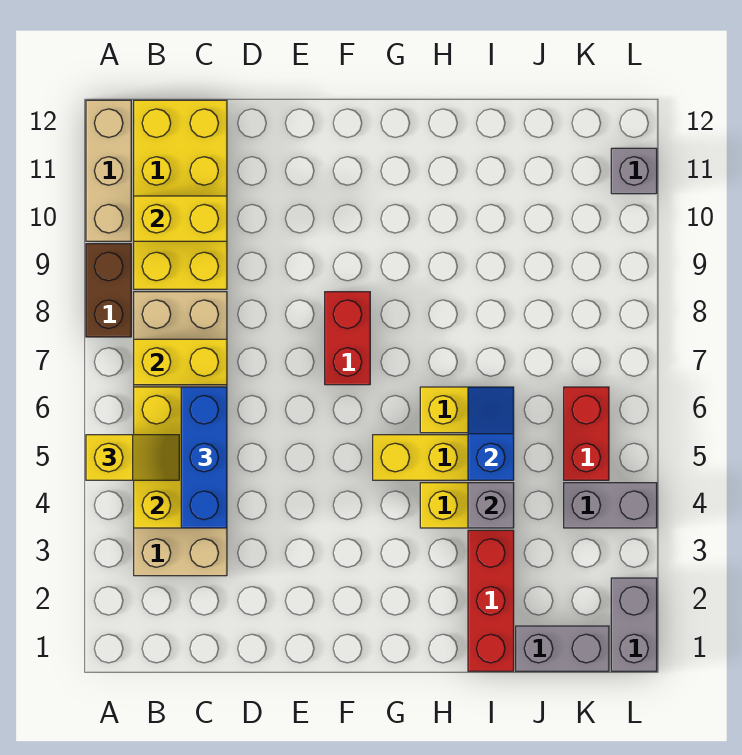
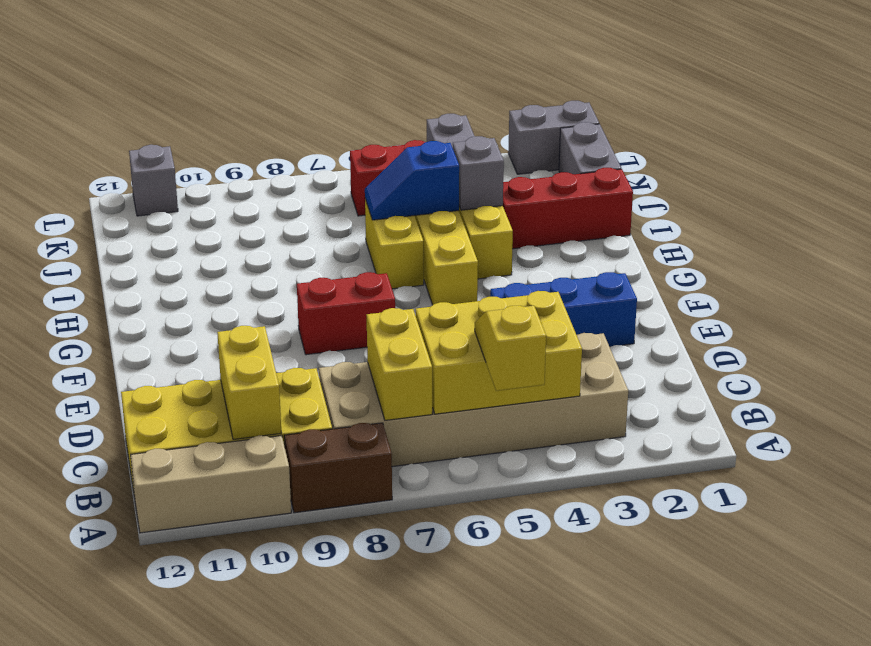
blue 1x3 brick [181,387,227,528] -> blue 1x3 brick moved to [490,272,637,347]

